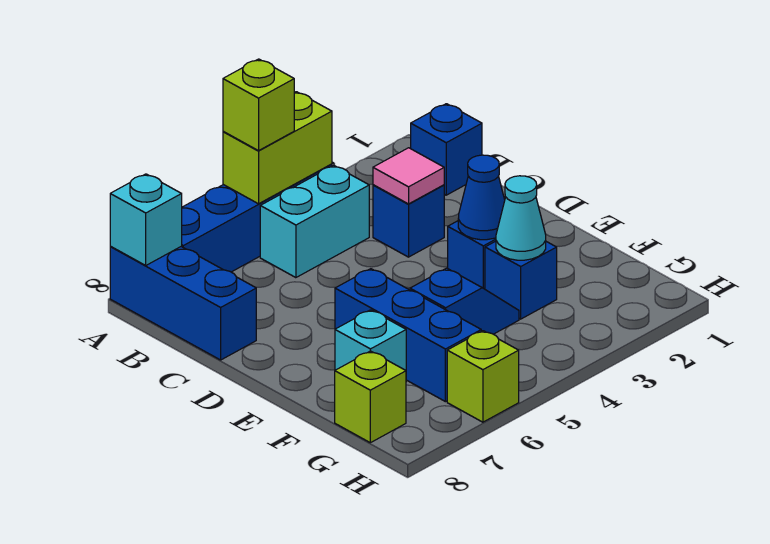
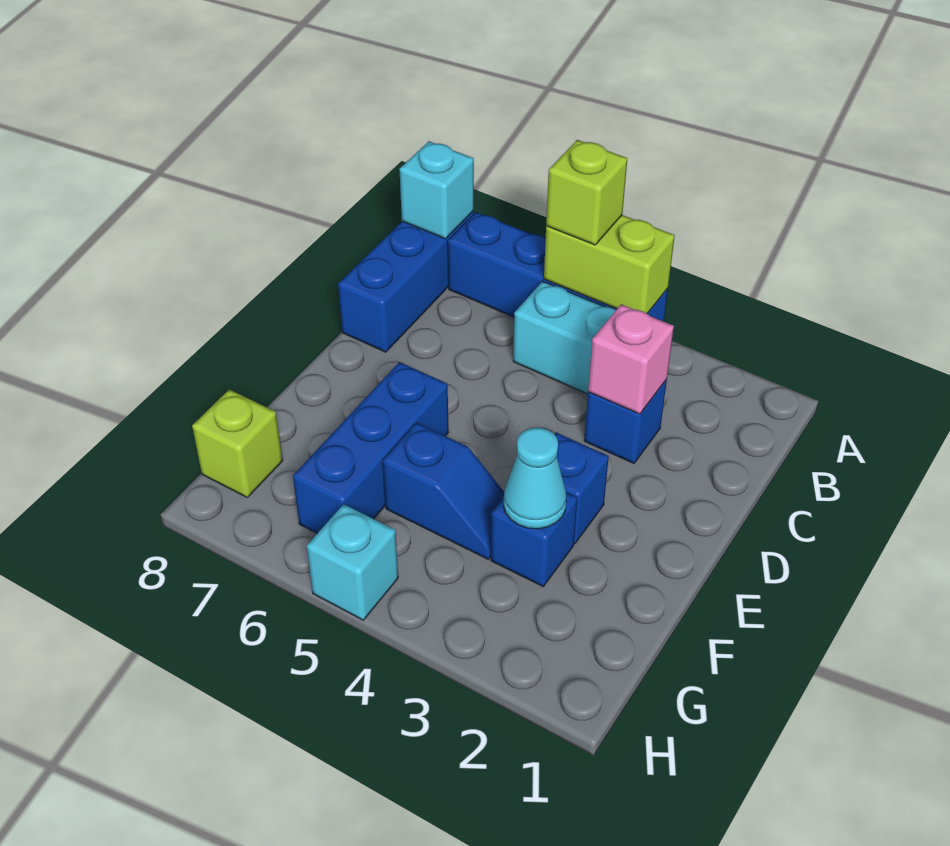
blue 1x1 brick [411,104,482,195] -> none
pink 1x1 tile [373,148,444,204] -> pink 1x1 brick [588,304,674,414]
blue 1x1 cone [458,155,505,240] -> none
cyan 1x1 brick [335,310,406,370] -> cyan 1x1 brick moved to [307,504,398,620]
lime 1x1 brick [447,331,519,422] -> none

